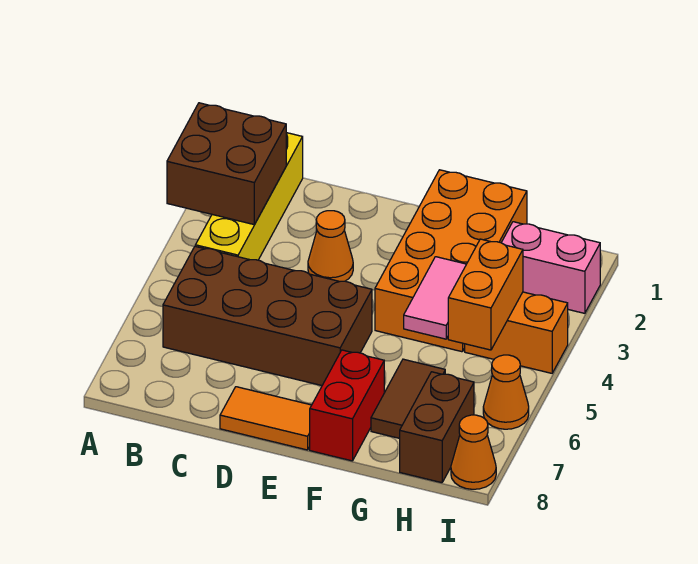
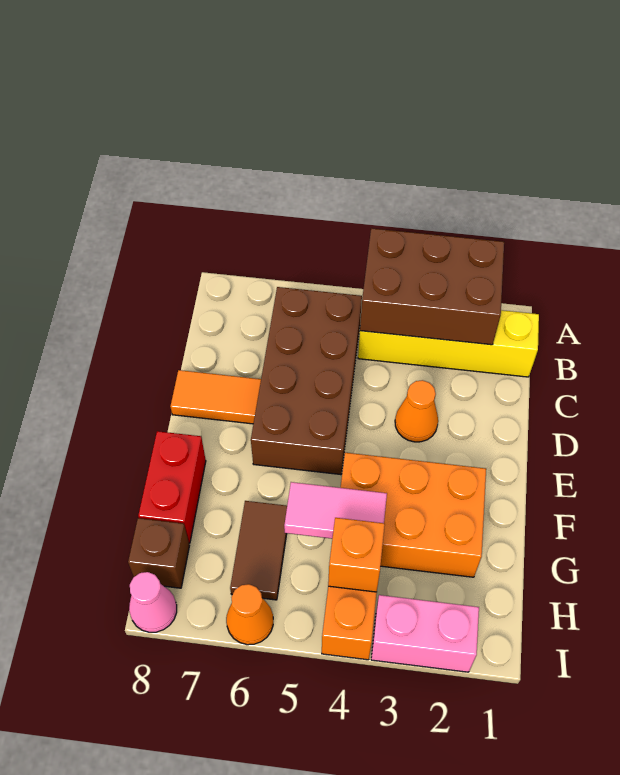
brown 2x2 brick [167,103,286,224] -> brown 2x3 brick [360,228,504,345]
orange 1x2 tile [220,387,311,450] -> orange 1x2 tile turned to [170,370,261,424]
orange 2x4 brick [375,170,527,352] -> orange 2x3 brick [341,453,486,577]
red 1x2 brick [310,350,384,461] -> red 1x2 brick turned to [138,431,206,543]
brown 1x2 tile [371,359,445,438] -> brown 1x2 tile turned to [230,501,287,600]
pink 1x2 brick [501,222,600,313] -> pink 1x2 brick turned to [371,595,479,672]
orange 1x2 brick [448,239,523,350] -> orange 1x1 brick [328,518,385,592]
brown 1x2 brick [400,372,474,483] -> brown 1x1 brick [128,518,190,588]
orange 1x1 cone [451,415,496,489] -> pink 1x1 cone [129,572,177,632]

